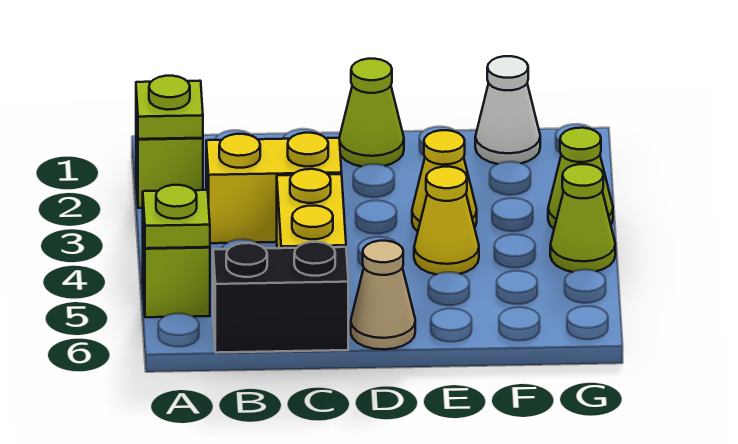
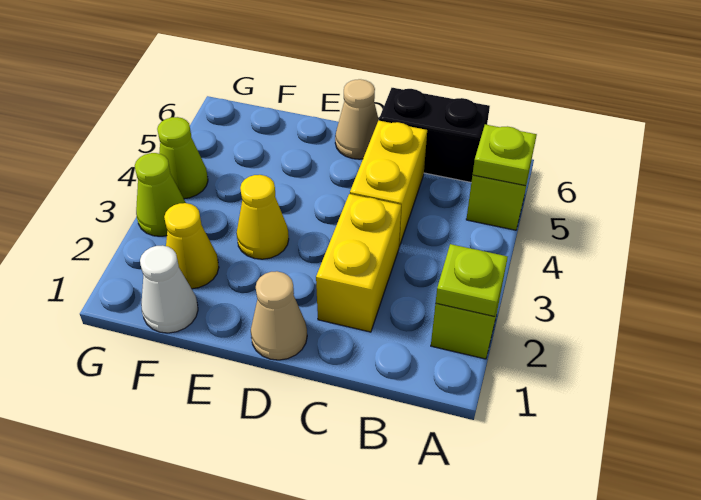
yellow 1x2 brick [206,133,342,243] -> yellow 1x2 brick turned to [316,194,401,332]
lime 1x1 cone [339,59,404,167] -> tan 1x1 cone [251,271,307,360]
yellow 1x1 cone [414,167,479,275] -> yellow 1x1 cone moved to [164,203,219,289]

